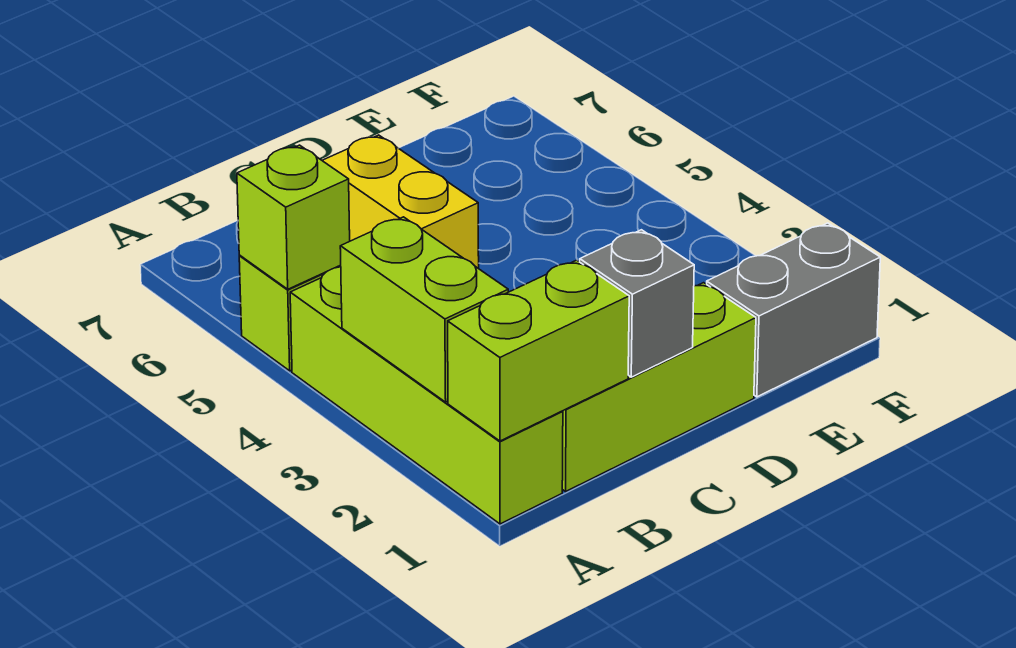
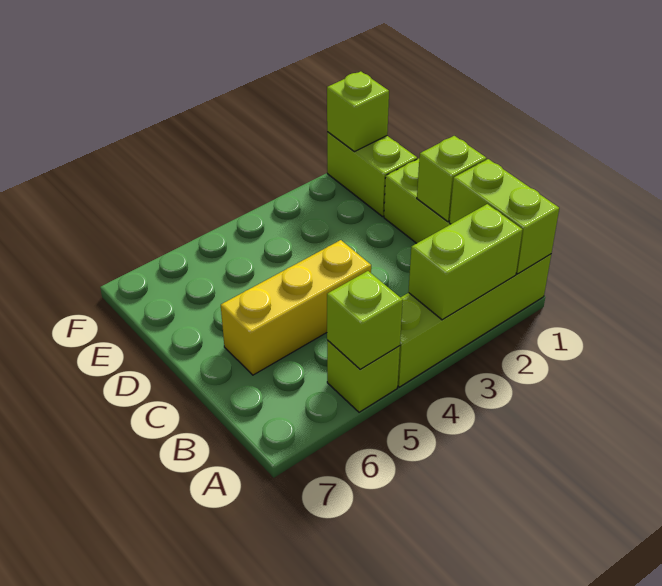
grey 1x1 brick [580,230,694,377] -> lime 1x1 brick [417,136,487,222]
yellow 1x2 brick [322,135,479,269] -> yellow 1x3 brick [221,240,371,375]
grey 1x2 brick [707,223,880,397] -> lime 1x2 brick [327,132,417,217]
none -> lime 1x1 brick [327,71,389,152]

